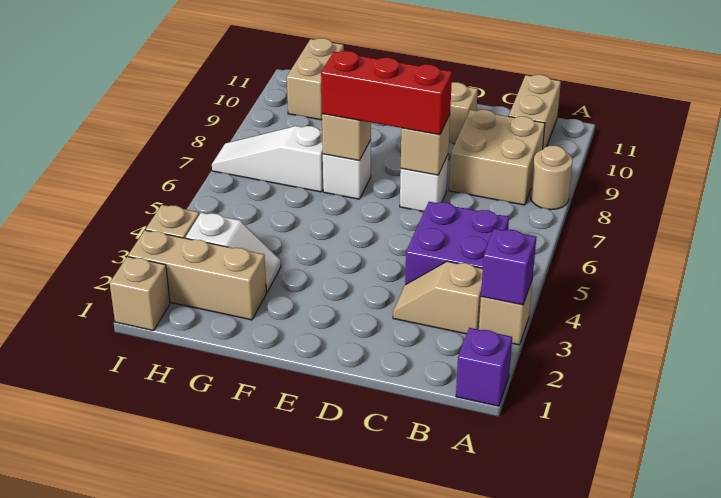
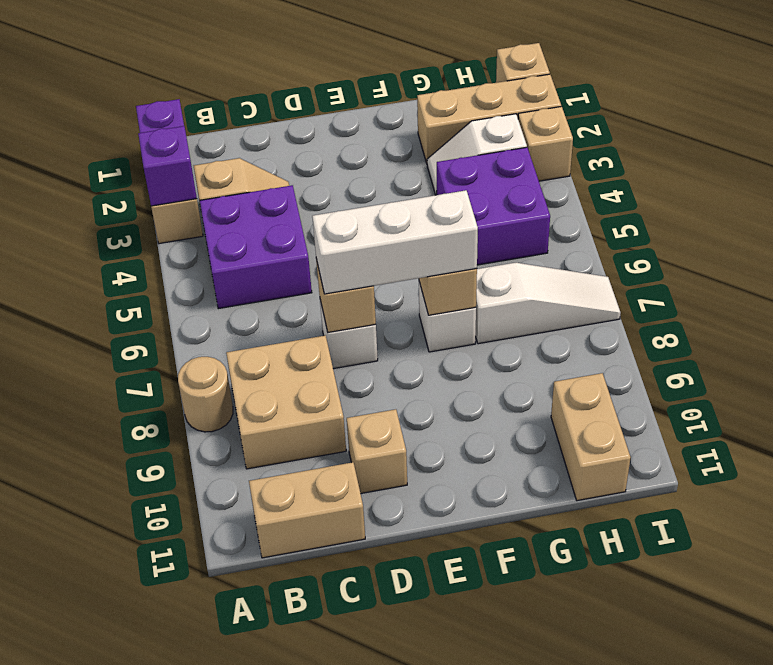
tan 1x2 brick [509,75,561,149] -> tan 1x2 brick turned to [249,462,365,558]
red 1x3 brick [321,51,452,135] -> white 1x3 brick [312,190,478,294]
none -> purple 2x2 brick [437,147,550,265]

